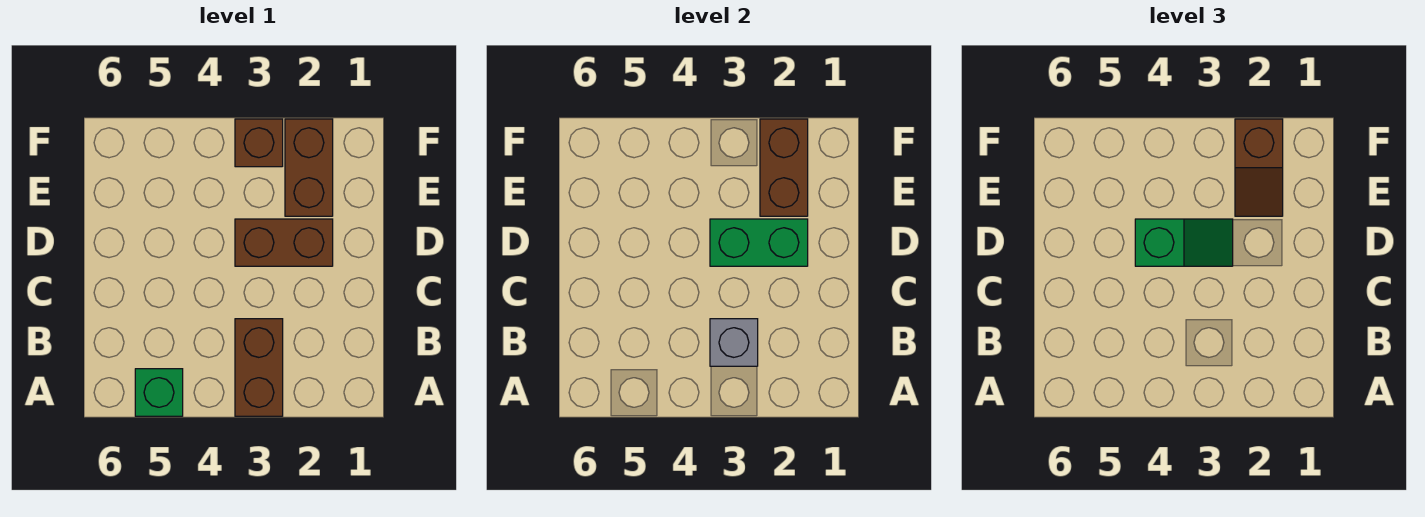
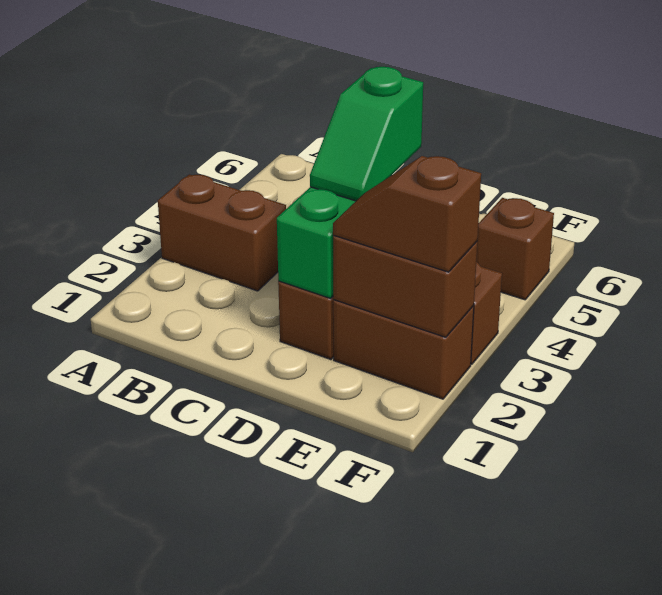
green 1x1 brick [135,369,183,416] -> none
grey 1x1 brick [710,319,758,366] -> none
none -> brown 1x1 brick [476,198,554,300]

